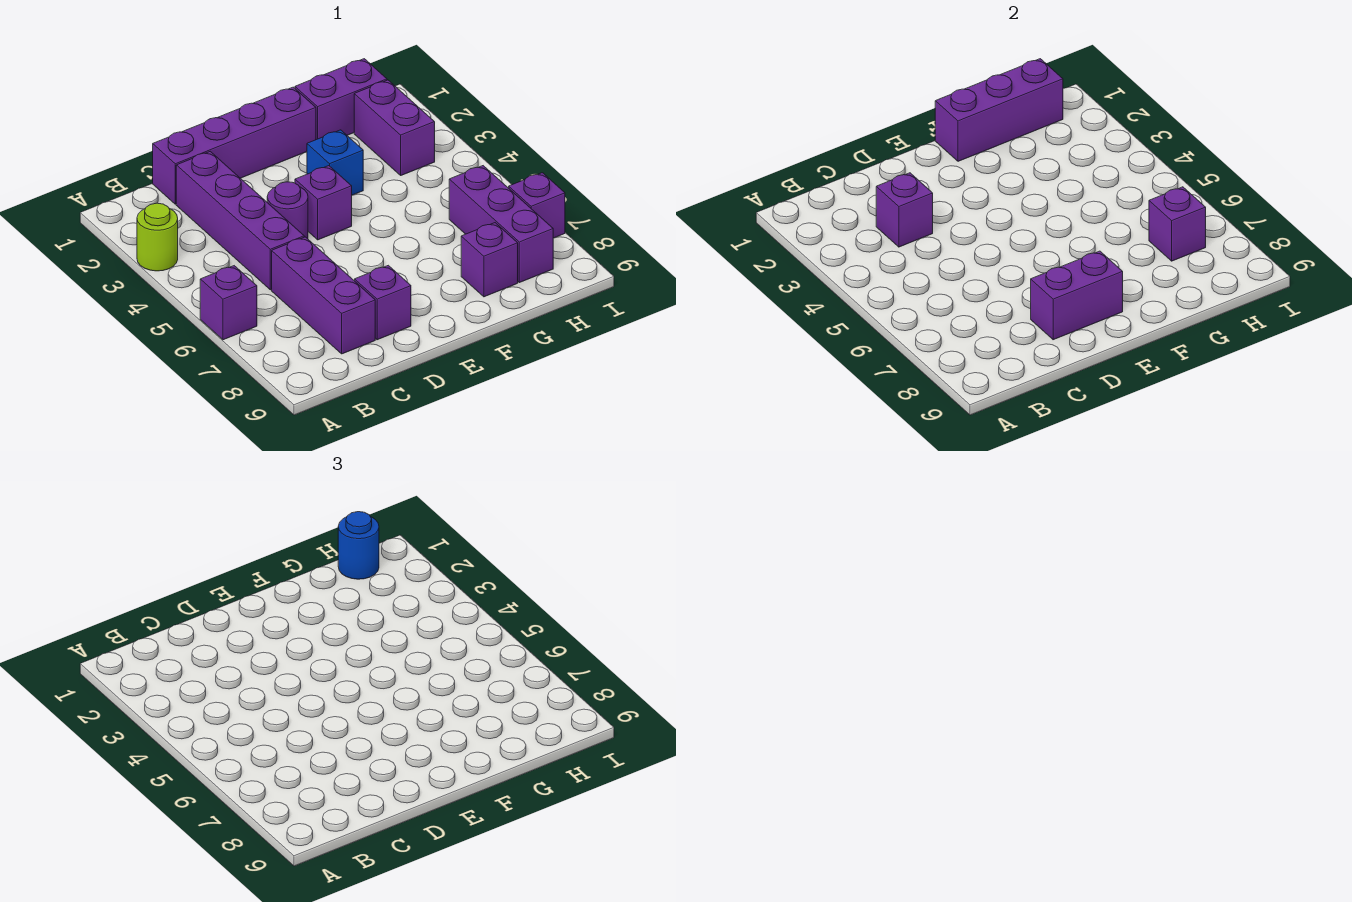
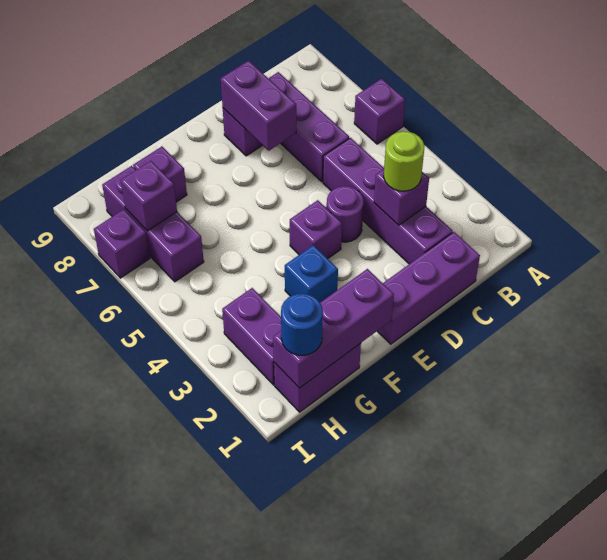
lime 1x1 round brick [137,203,178,271] -> lime 1x1 round brick moved to [384,131,424,191]
purple 1x4 brick [153,87,316,204] -> purple 1x3 brick [377,232,480,344]
purple 1x2 brick [1031,251,1123,340] -> purple 1x2 brick turned to [221,61,296,151]

